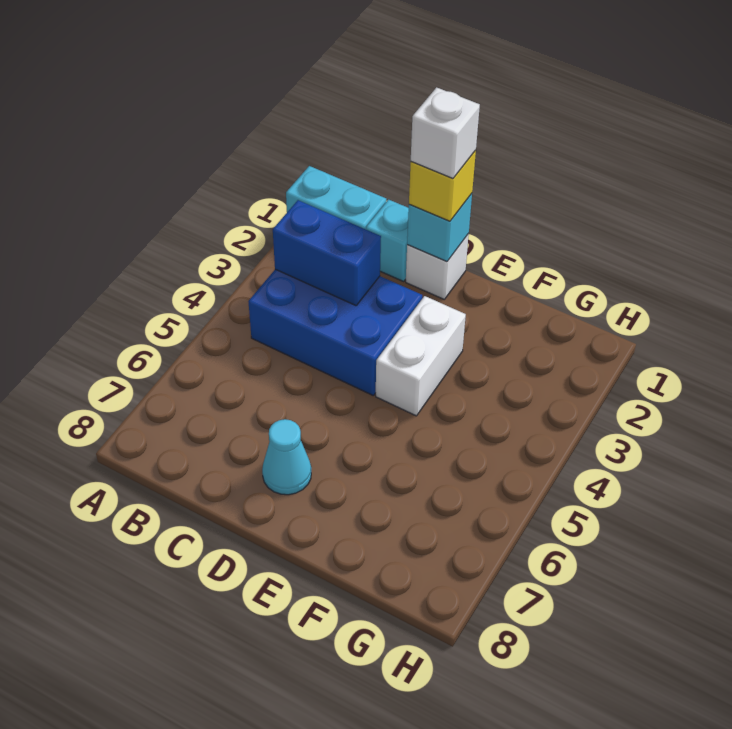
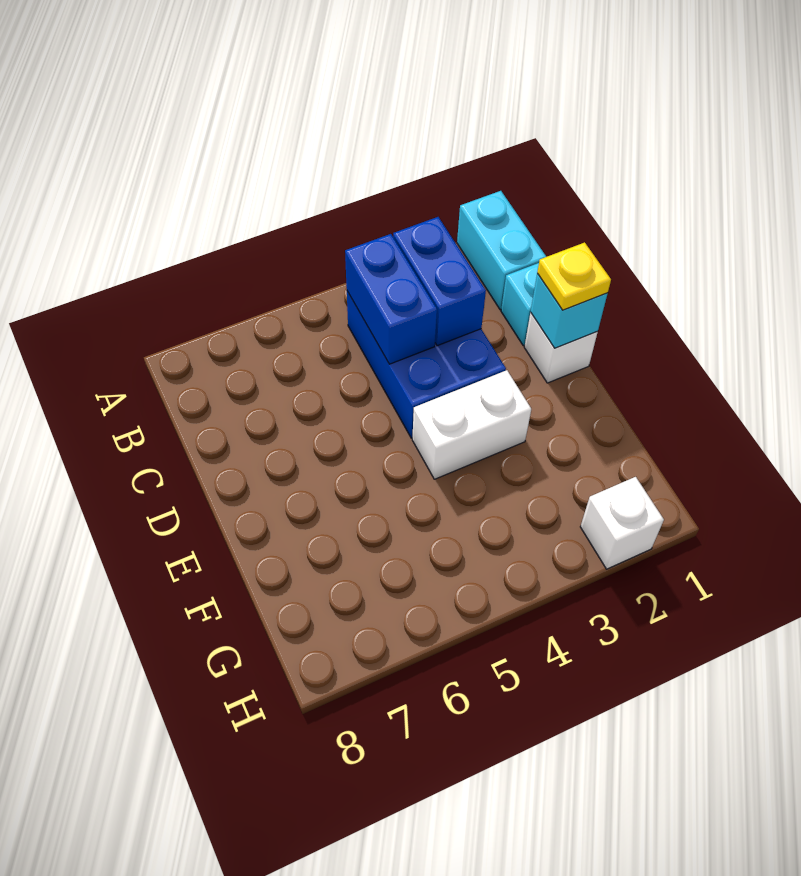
none -> blue 1x2 brick [345,234,437,364]
yellow 1x1 brick [409,150,476,221] -> yellow 1x1 plate [537,242,611,310]
white 1x1 brick [411,87,480,178] -> white 1x1 brick moved to [580,477,664,569]
cyan 1x1 cone [262,419,311,495] -> none

